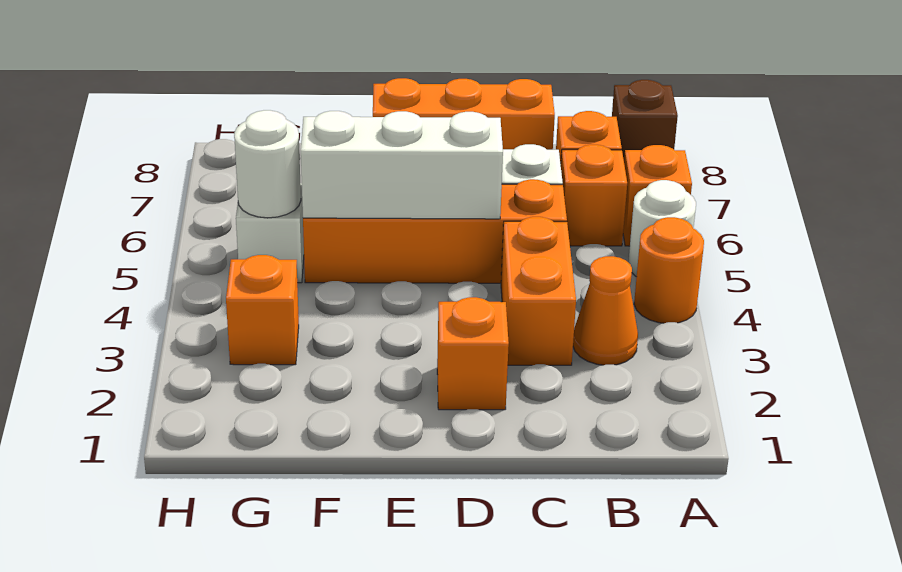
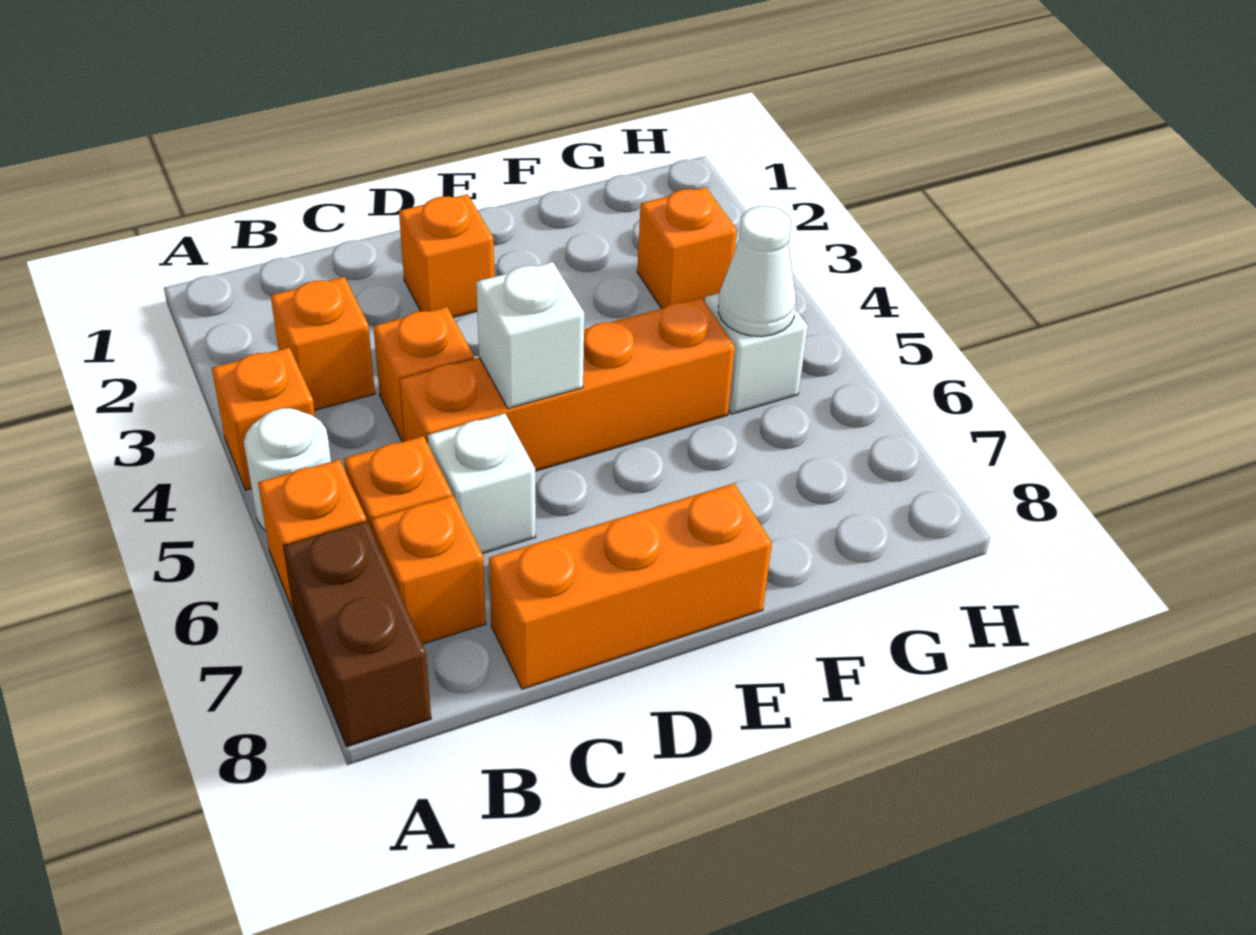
orange 1x1 round brick [634,217,704,323] -> orange 1x1 brick [212,348,315,490]
brown 1x1 brick [612,80,678,159] -> brown 1x2 brick [283,521,431,747]
orange 1x1 cone [573,256,638,365] -> orange 1x1 brick [271,277,375,411]
orange 1x2 brick [501,217,576,365] -> orange 1x1 brick [373,307,474,442]
white 1x3 brick [301,111,503,219] -> white 1x1 brick [476,262,584,409]
white 1x1 round brick [234,110,301,218] -> white 1x1 cone [718,206,796,337]

